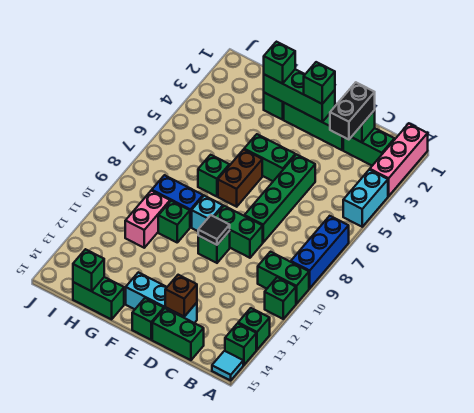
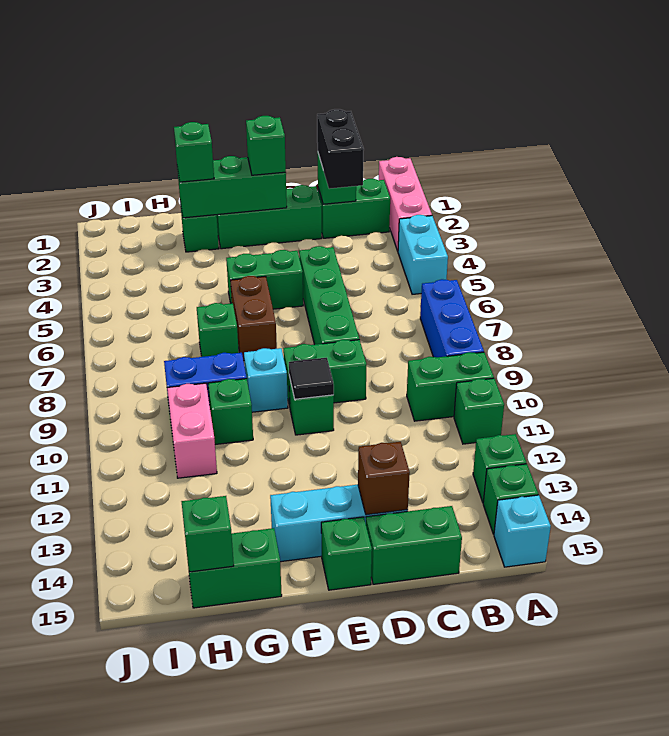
cyan 1x1 tile [212,351,243,380] -> cyan 1x1 brick [494,495,551,567]

